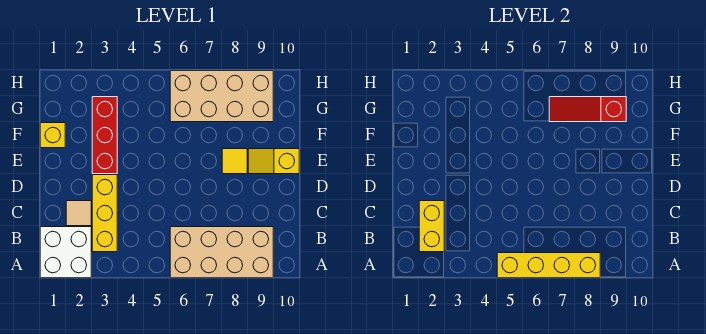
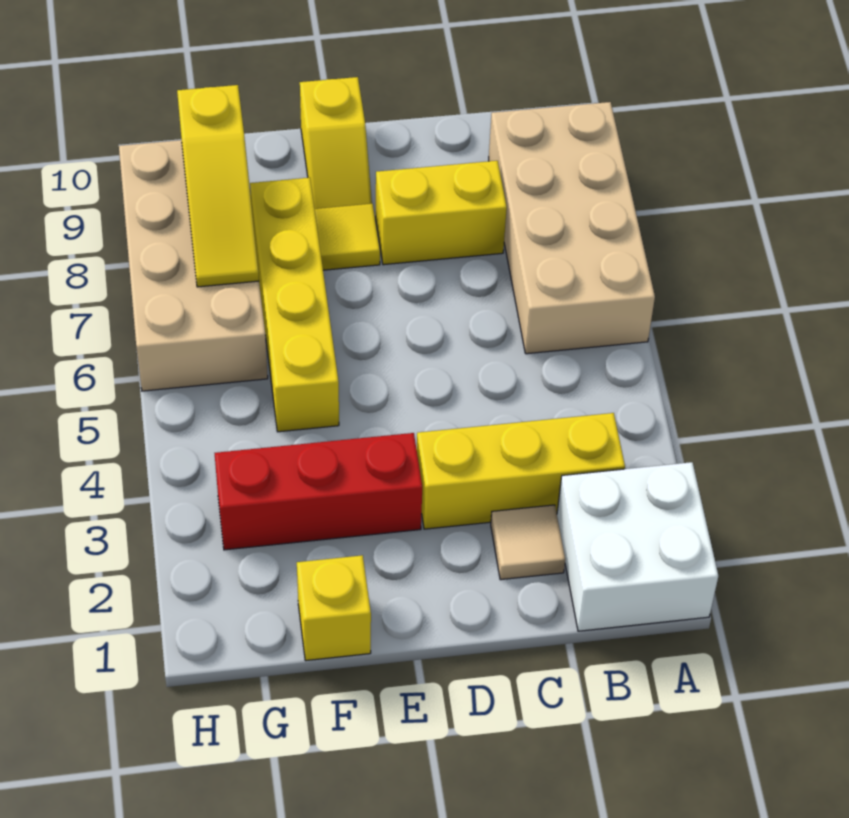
yellow 1x4 brick [497,253,600,278] -> yellow 1x4 brick moved to [250,178,339,432]
yellow 1x2 brick [419,201,444,252] -> yellow 1x2 brick moved to [376,161,507,265]
red 1x3 slope [549,97,626,122] -> yellow 1x3 slope [177,85,259,287]

